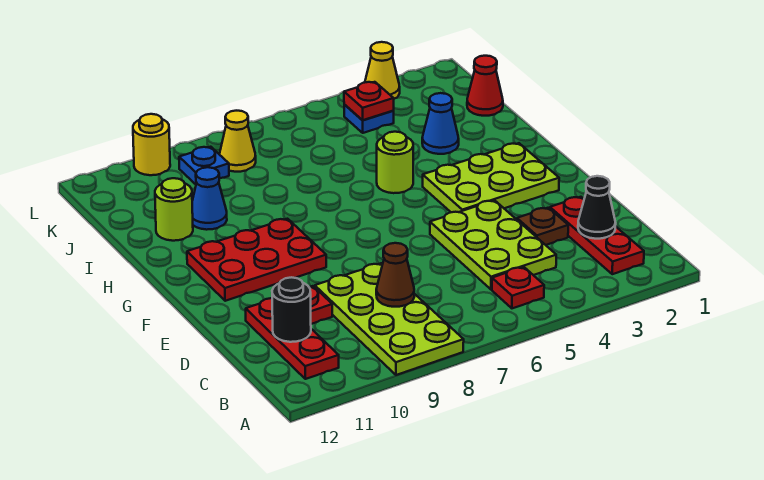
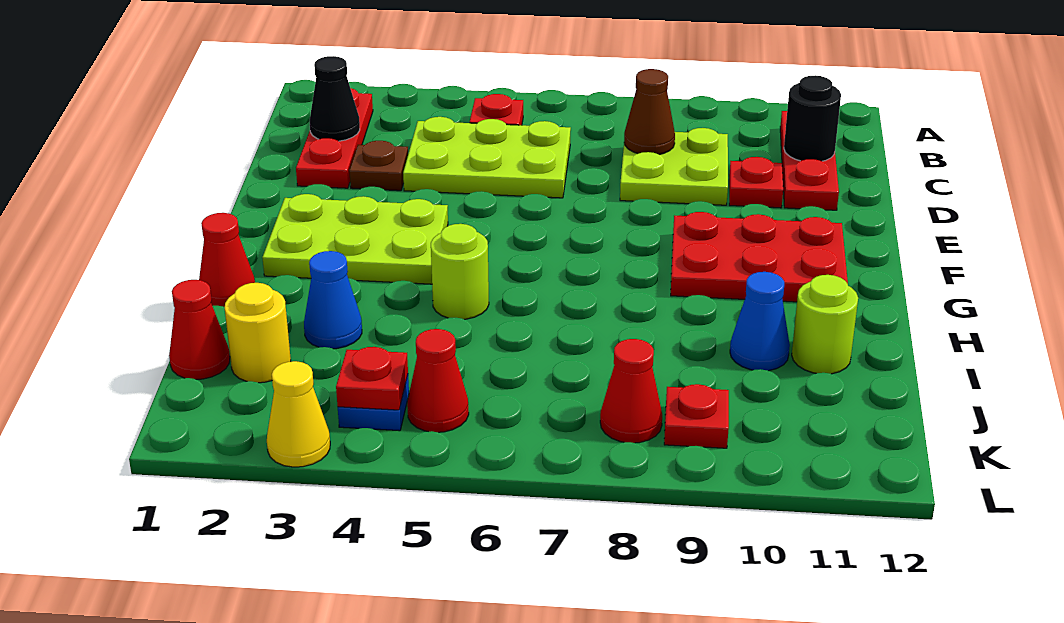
lime 2x4 plate [315,263,464,375] -> lime 2x2 plate [620,128,728,205]
lime 2x3 plate [430,200,556,289] -> lime 2x3 plate turned to [403,117,571,198]
none -> red 1x1 cone [199,213,255,307]
none -> red 1x1 cone [407,329,469,432]
yellow 1x1 cone [219,111,256,172] -> red 1x1 cone [600,339,662,443]
blue 1x1 plate [179,147,229,184] -> red 1x1 plate [664,384,729,448]
yellow 1x1 round brick [133,114,170,175] -> yellow 1x1 round brick moved to [225,283,291,383]

